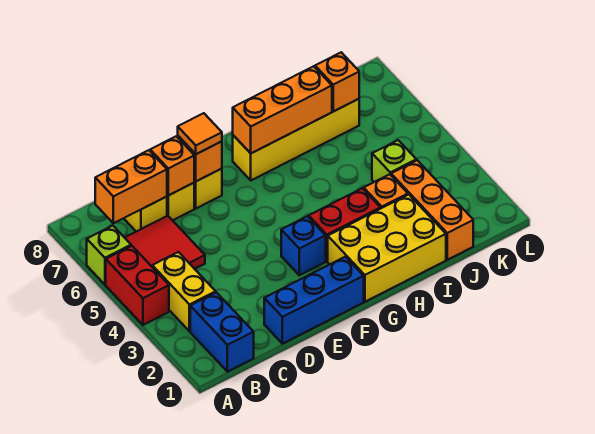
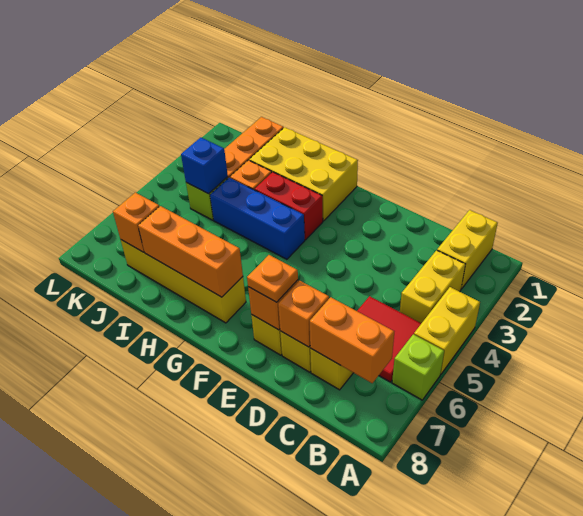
red 1x2 brick [106,246,169,325] -> yellow 1x2 brick [414,287,480,374]
blue 1x2 brick [190,292,254,372] -> yellow 1x2 brick [437,210,498,289]
blue 1x3 brick [264,257,364,344] -> blue 1x3 brick moved to [210,178,305,259]
orange 1x1 tile [178,113,222,154] -> orange 1x1 plate [247,255,298,302]
blue 1x1 brick [281,216,326,275] -> blue 1x1 brick moved to [181,138,228,194]

